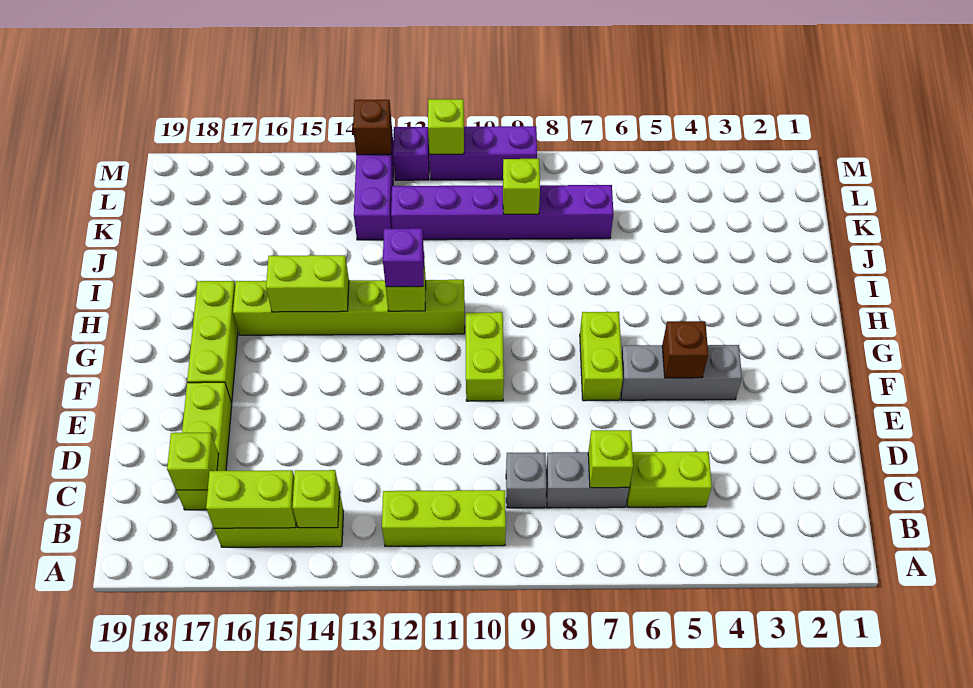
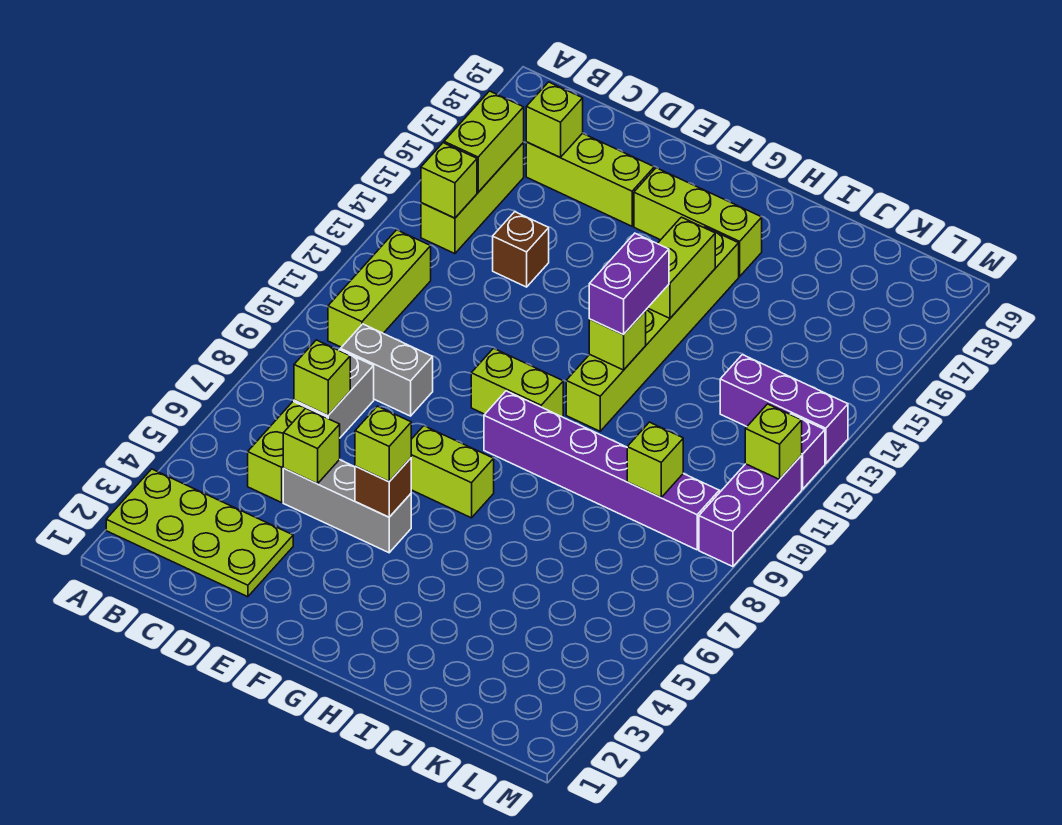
none -> lime 2x4 plate [106,469,293,597]
grey 1x1 brick [506,452,546,508] -> grey 1x2 brick [341,324,433,416]
none -> lime 1x1 brick [283,408,340,484]
grey 1x3 brick [621,345,742,400] -> grey 1x3 brick turned to [283,460,411,553]
none -> lime 1x1 brick [355,406,411,482]
purple 1x1 brick [383,228,424,287] -> purple 1x2 brick [589,233,669,335]
purple 1x6 brick [391,185,613,240] -> purple 1x6 brick turned to [484,391,719,550]
brown 1x1 brick [353,100,392,155] -> brown 1x1 brick moved to [493,212,549,287]

